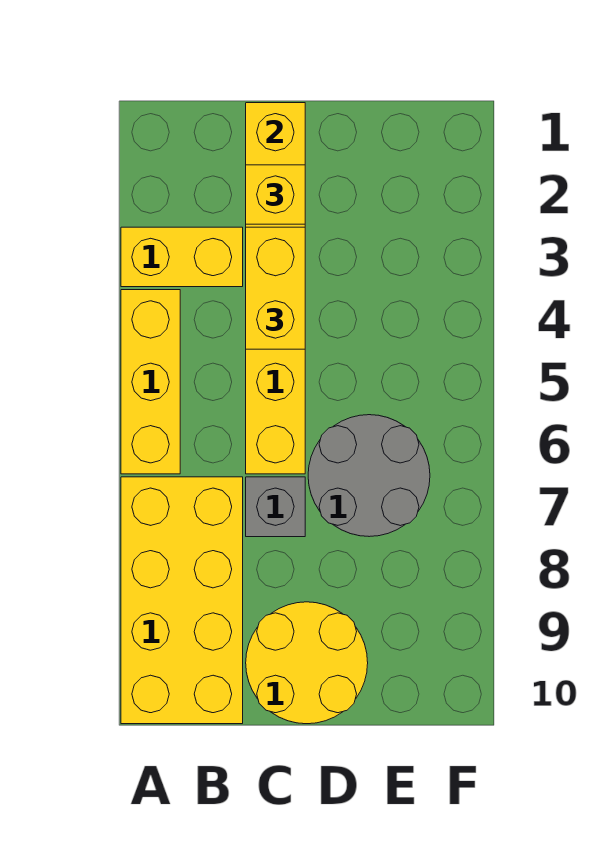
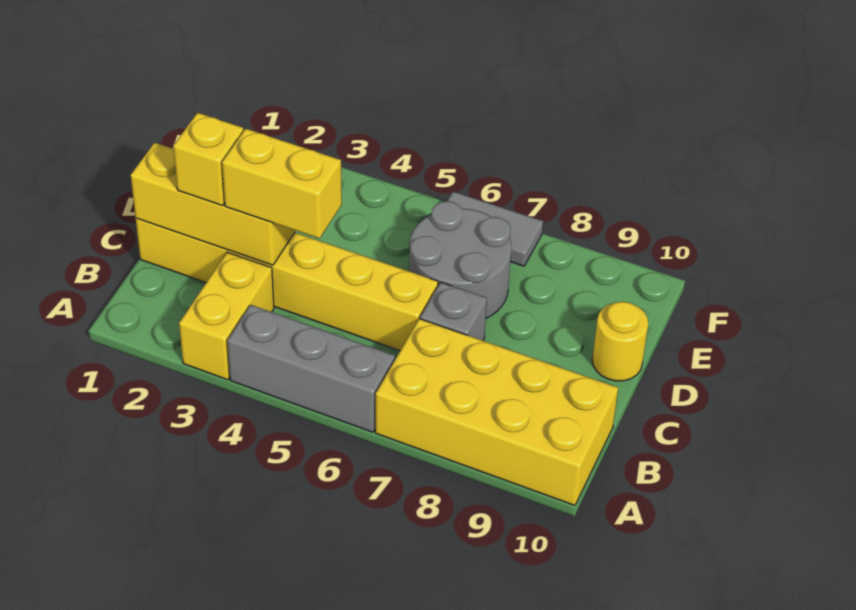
yellow 1x3 brick [121,290,180,474] -> grey 1x3 brick [227,305,395,432]
yellow 2x2 round brick [246,602,368,724] -> yellow 1x1 round brick [592,302,648,381]
none -> grey 1x2 tile [448,192,543,266]

